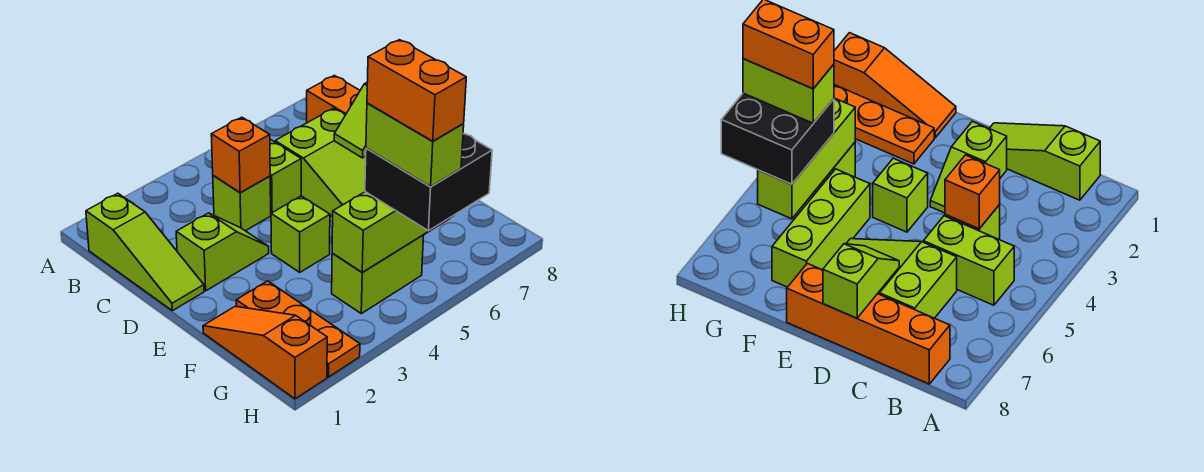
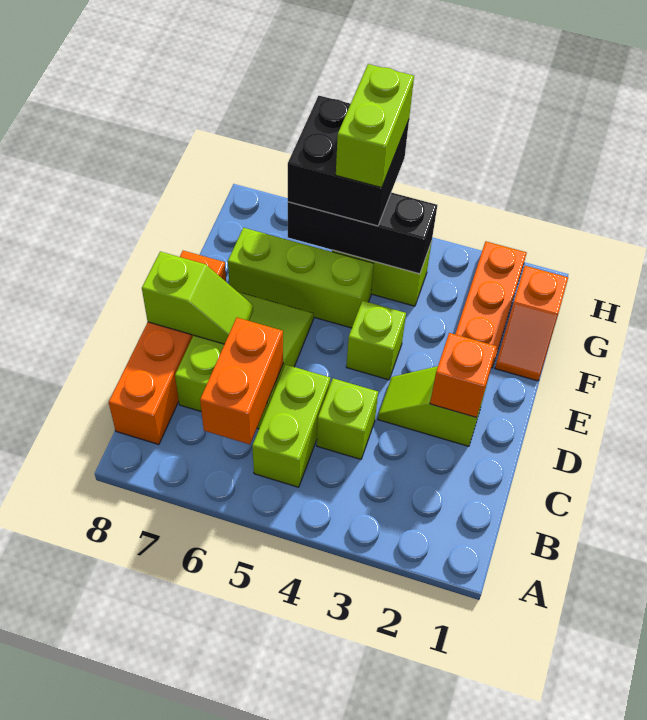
lime 1x3 slope [86,193,204,311] -> none
orange 1x1 brick [211,117,270,193] -> orange 1x1 brick moved to [430,333,497,418]
orange 1x3 slope [203,306,327,399] -> orange 1x2 slope [495,266,568,381]
lime 1x3 brick [332,192,454,272] -> black 1x3 brick [288,193,437,274]
orange 1x2 brick [367,40,466,141] -> orange 1x2 brick moved to [200,318,283,444]

